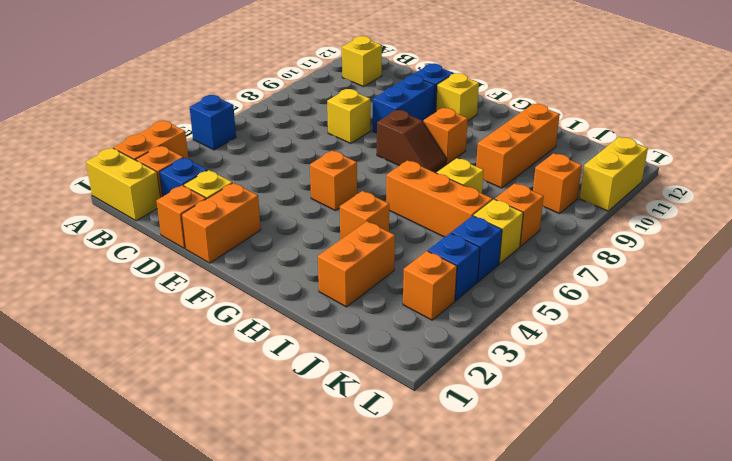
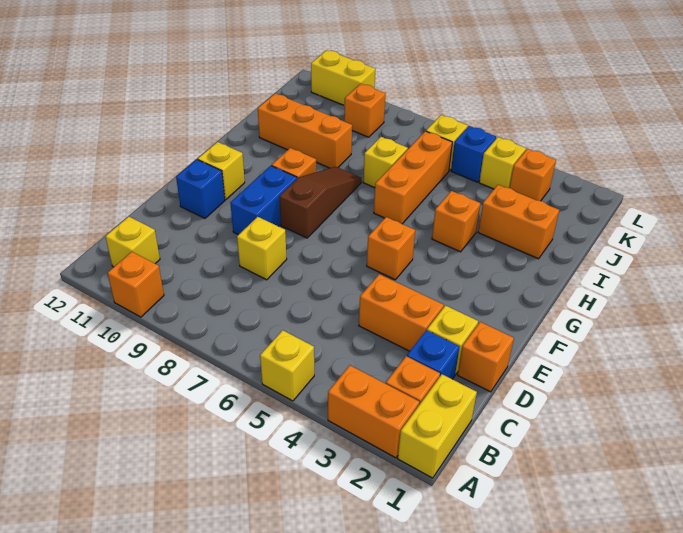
blue 1x1 brick [190,95,236,150] -> yellow 1x1 brick [260,330,314,401]
orange 1x2 brick [182,183,261,263] -> orange 1x2 brick moved to [359,274,444,351]
blue 1x2 brick [373,75,435,133] -> blue 1x2 brick turned to [230,166,297,235]
brown 1x2 slope [377,110,447,173] -> brown 1x3 slope [279,167,361,238]
blue 1x1 brick [428,233,480,301] -> yellow 1x1 brick [479,137,526,189]
orange 1x1 brick [495,183,544,246] -> orange 1x1 brick moved to [108,252,164,317]

